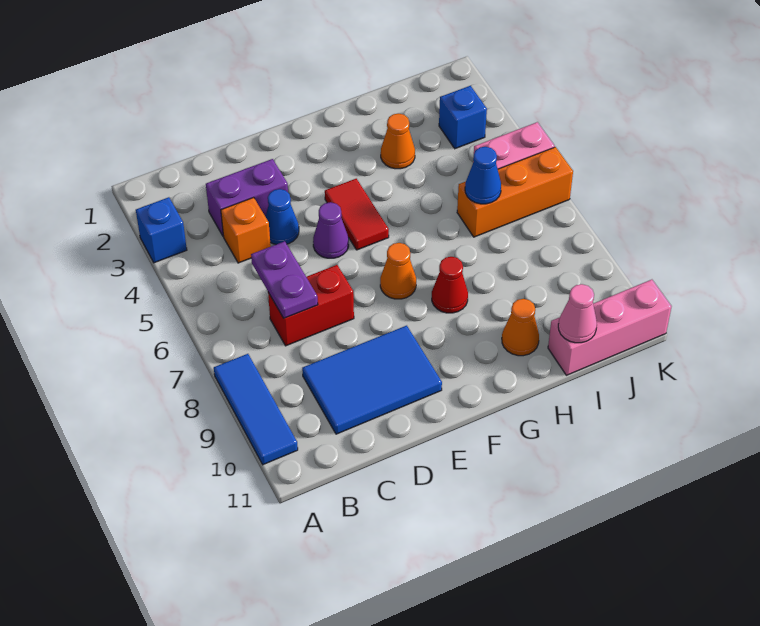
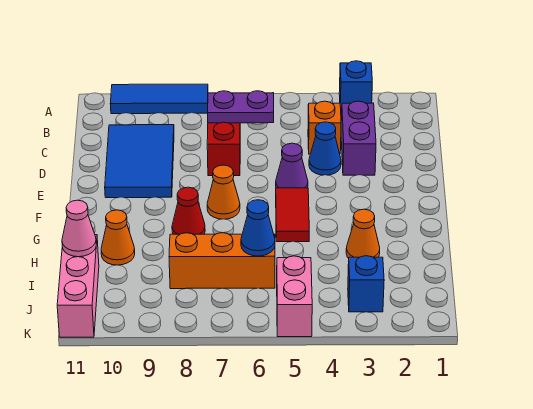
red 1x2 tile [325,179,389,250] -> red 1x2 tile turned to [276,188,309,242]
orange 1x3 brick [457,147,573,237] -> orange 1x3 brick turned to [169,233,275,289]

